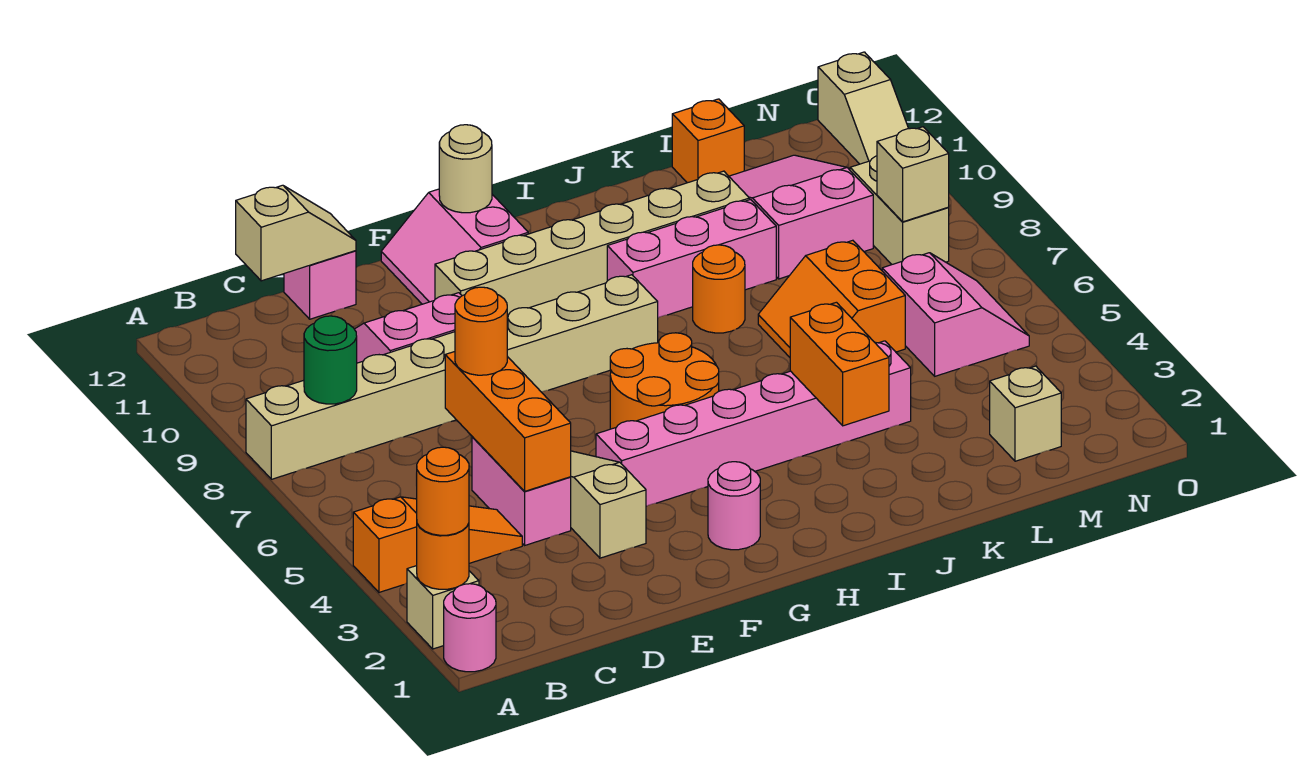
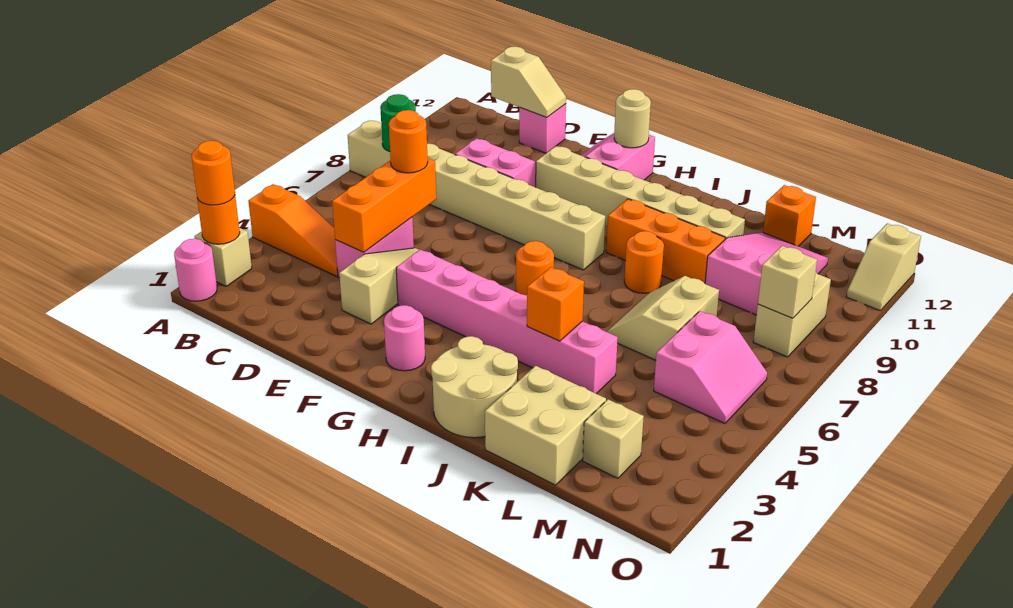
orange 2x2 round brick [610,333,719,429] -> orange 1x1 round brick [516,241,554,295]
none -> tan 2x2 round brick [431,336,518,438]
pink 1x3 brick [607,199,776,318] -> orange 1x3 brick [606,199,725,284]
orange 1x2 brick [790,302,889,426] -> orange 1x1 brick [527,267,584,341]
none -> tan 2x2 brick [485,366,606,485]
orange 2x2 slope [758,240,905,357] -> tan 2x2 slope [607,276,719,360]

